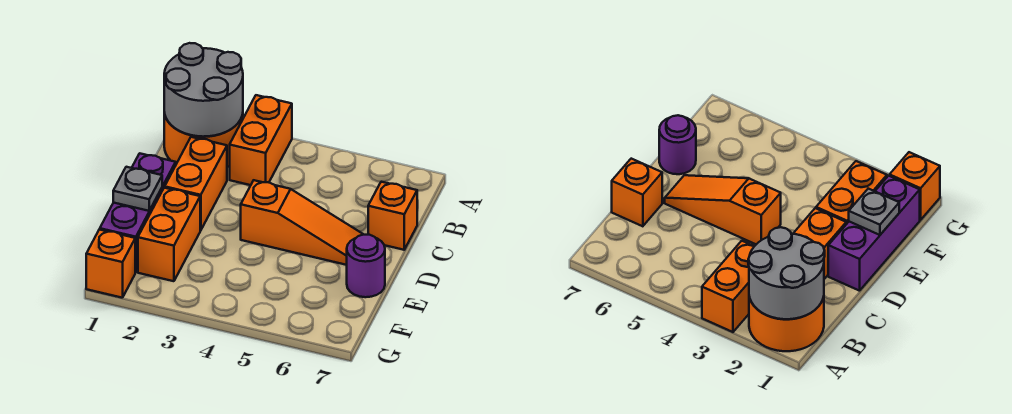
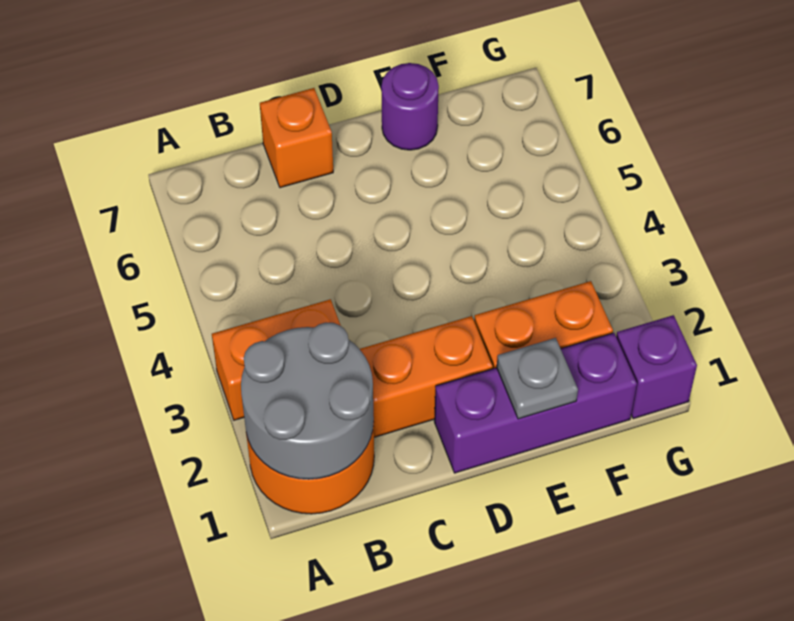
orange 1x3 slope [241,180,363,265] -> none
orange 1x1 brick [86,229,135,298] -> purple 1x1 brick [616,315,697,419]

